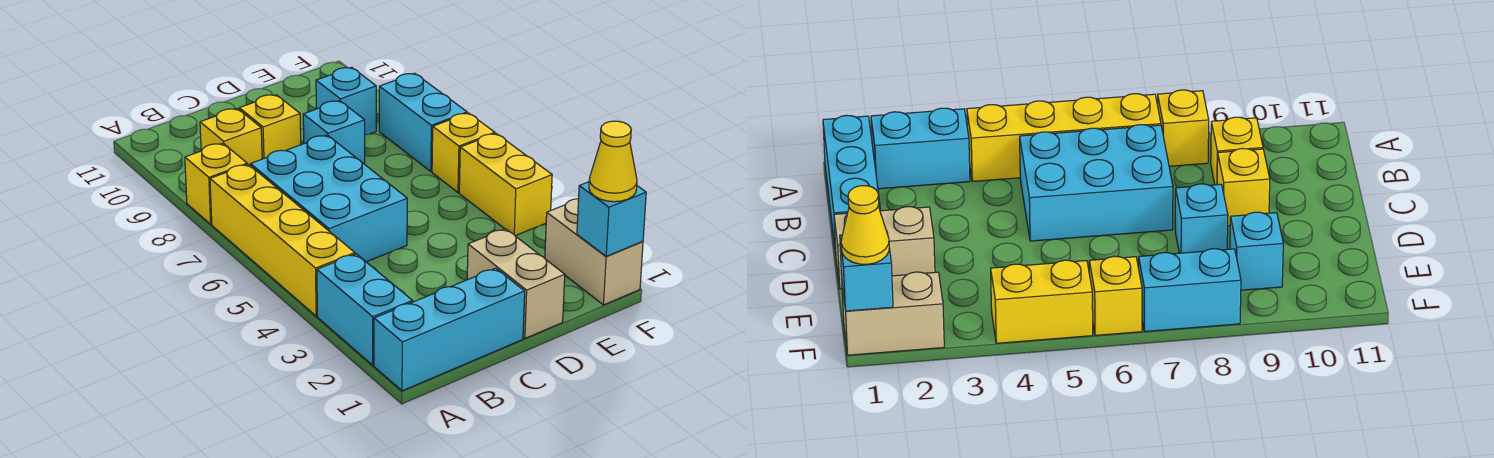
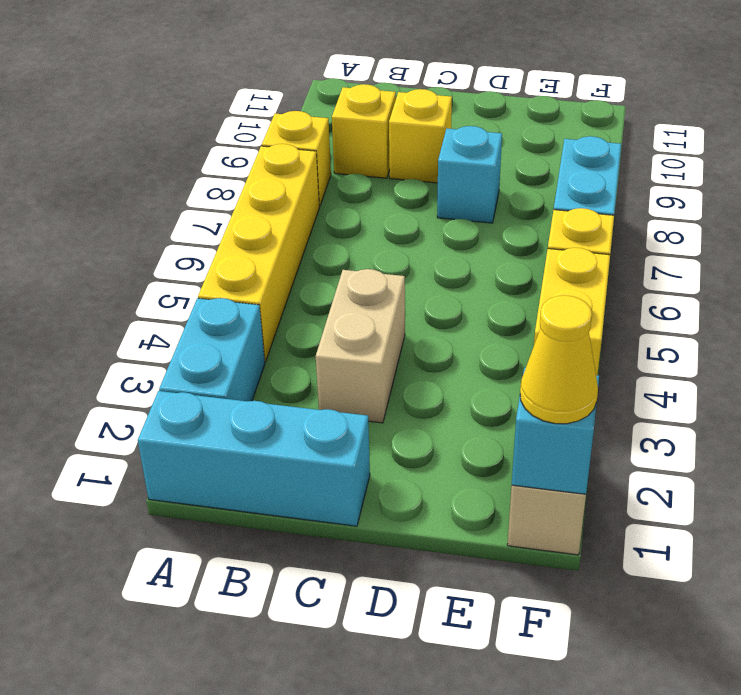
cyan 2x3 brick [250,135,407,262] -> none
tan 1x2 brick [467,229,565,338] -> tan 1x2 brick moved to [316,269,405,423]
cyan 1x1 brick [316,67,376,135] -> none

